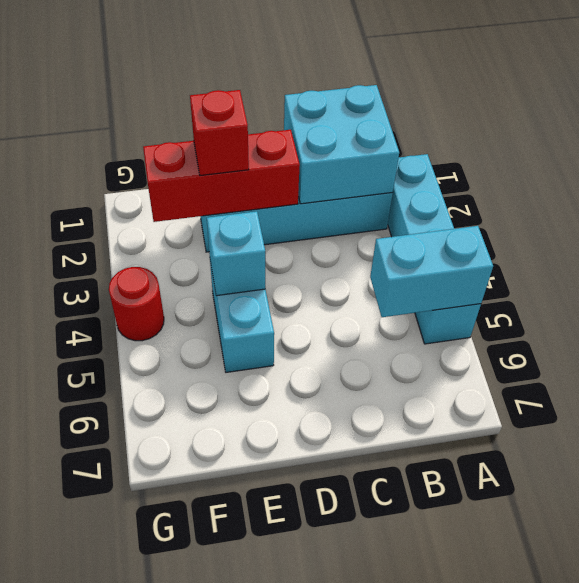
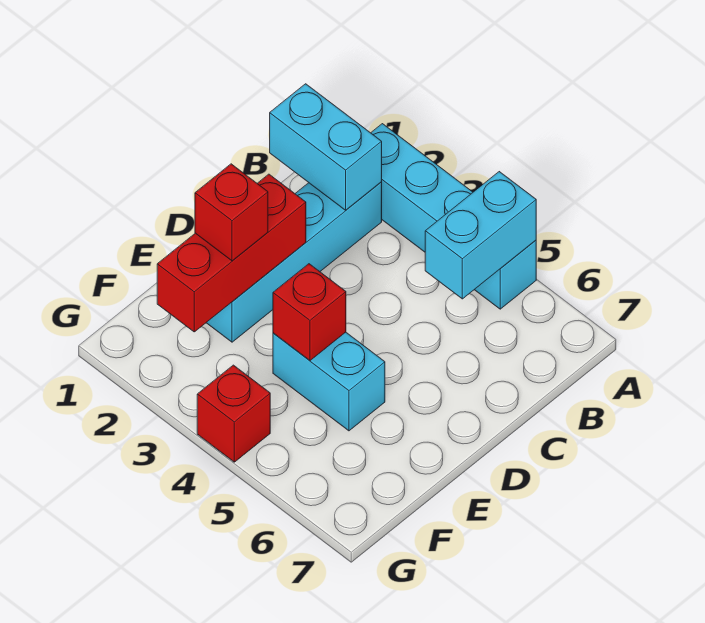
cyan 2x2 brick [284,85,399,204] -> cyan 1x2 brick [270,84,382,210]
cyan 1x1 brick [207,211,265,296] -> red 1x1 brick [273,264,346,361]
red 1x1 round brick [109,267,164,341] -> red 1x1 brick [197,365,270,462]

